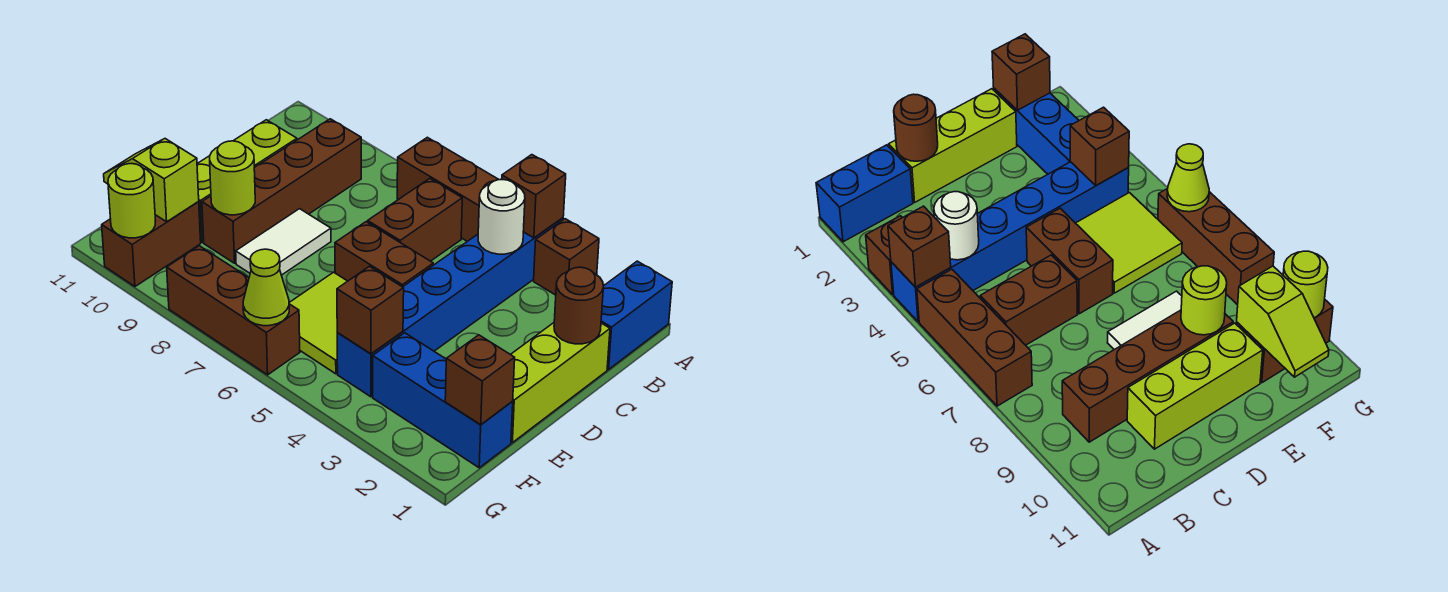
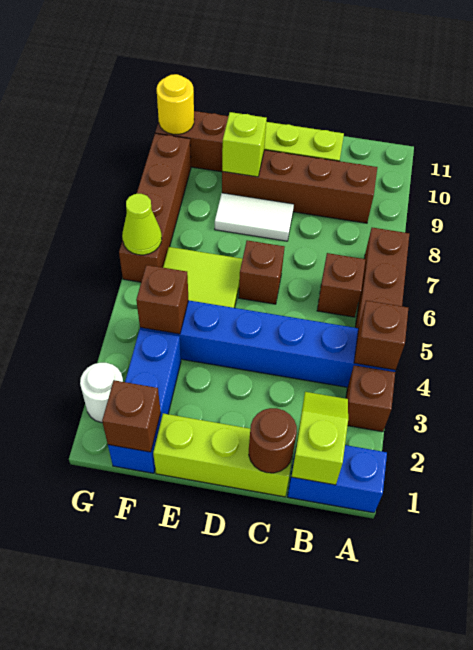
white 1x1 round brick [478,180,525,254] -> white 1x1 round brick moved to [80,363,123,423]
brown 1x2 brick [368,179,462,261] -> brown 1x1 brick [317,253,365,317]
brown 1x2 brick [335,222,433,287] -> brown 1x1 brick [239,240,285,304]
lime 1x1 round brick [210,141,255,215] -> lime 1x1 brick [222,112,267,177]
lime 1x2 slope [104,139,199,222] -> lime 1x2 slope moved to [291,392,348,485]
brown 1x3 brick [167,246,300,375] -> brown 1x4 brick [119,133,191,282]
lime 1x1 round brick [108,164,155,238] -> yellow 1x1 round brick [157,74,194,134]

